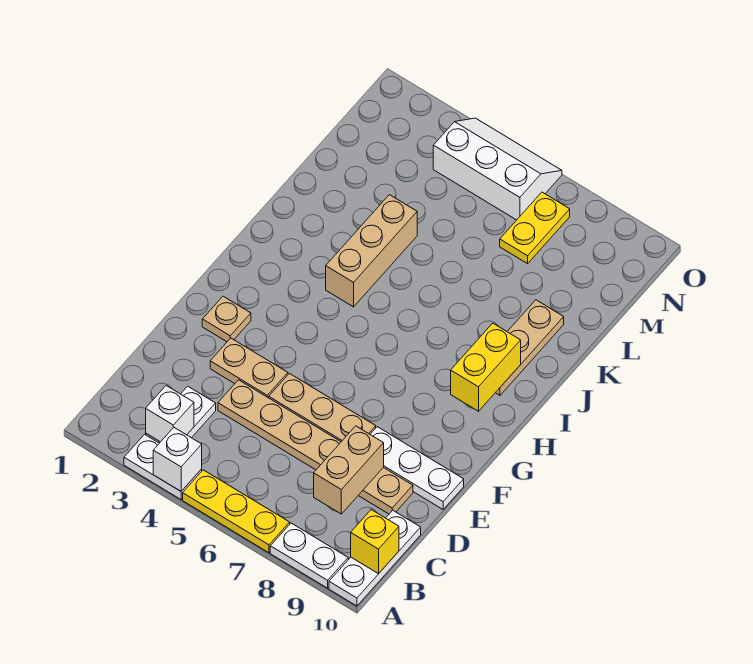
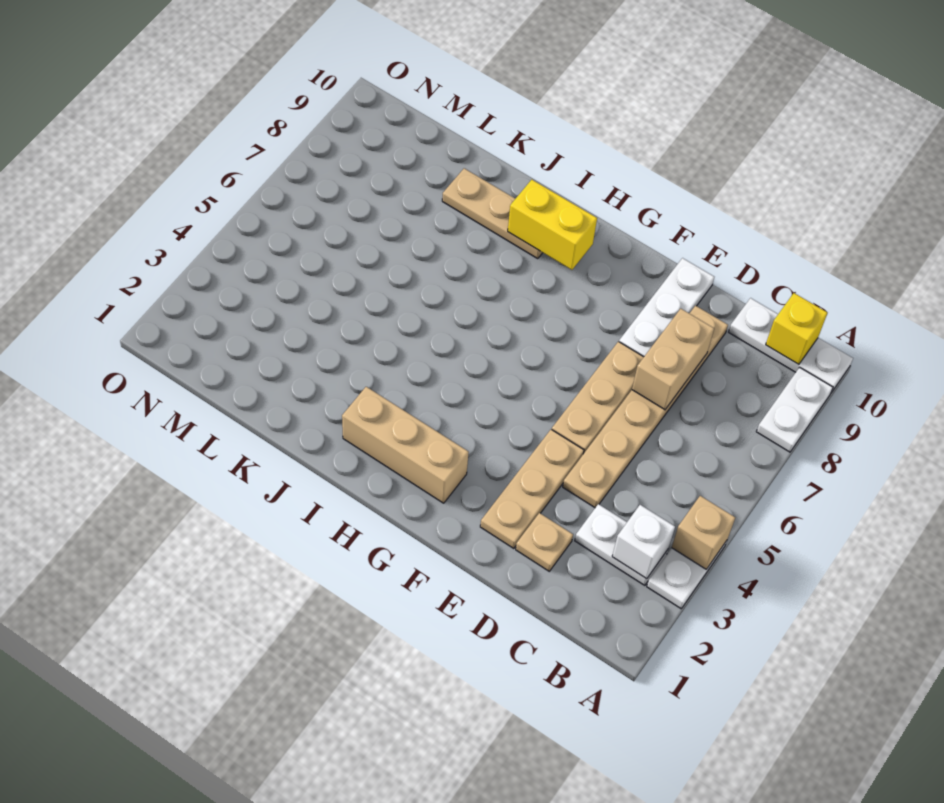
white 1x1 brick [153,428,202,491] -> tan 1x1 brick [672,496,735,569]
yellow 1x3 plate [183,470,290,553] -> none
tan 1x2 brick [314,426,384,514] -> tan 1x2 brick turned to [632,309,714,410]
tan 1x2 plate [210,338,288,398] -> tan 1x3 plate [480,429,584,549]
tan 1x1 plate [202,296,251,342] -> tan 1x1 plate moved to [516,513,573,571]
tan 1x3 brick [326,195,417,307] -> tan 1x3 brick moved to [342,387,469,503]
yellow 1x2 plate [500,192,570,264] -> none
white 2x3 slope [433,118,562,220] -> none

